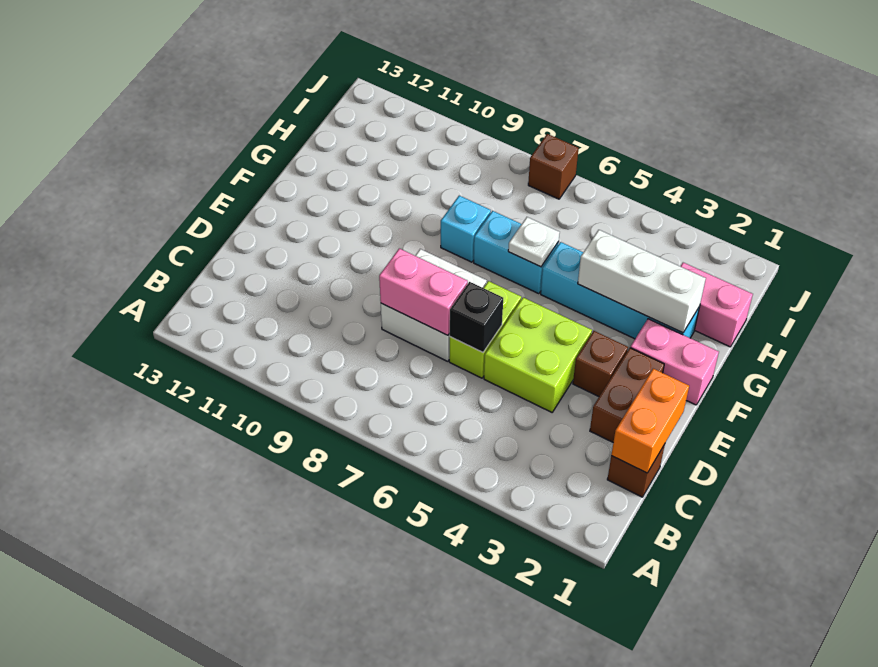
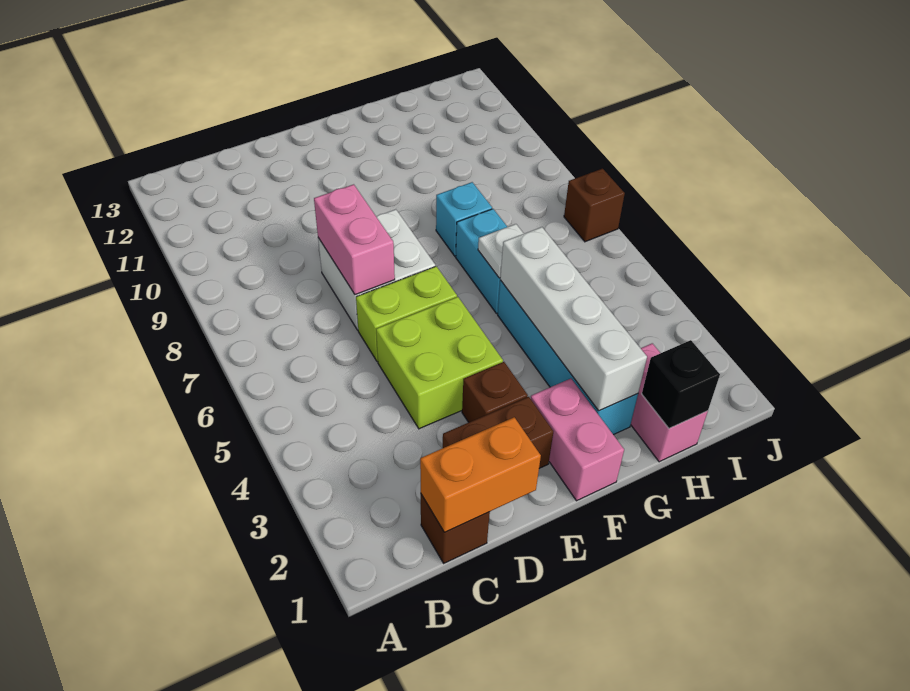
black 1x1 brick [450,282,503,352] -> black 1x1 brick moved to [642,340,720,428]
white 1x3 brick [578,230,706,333] -> white 1x4 brick [500,227,647,411]

